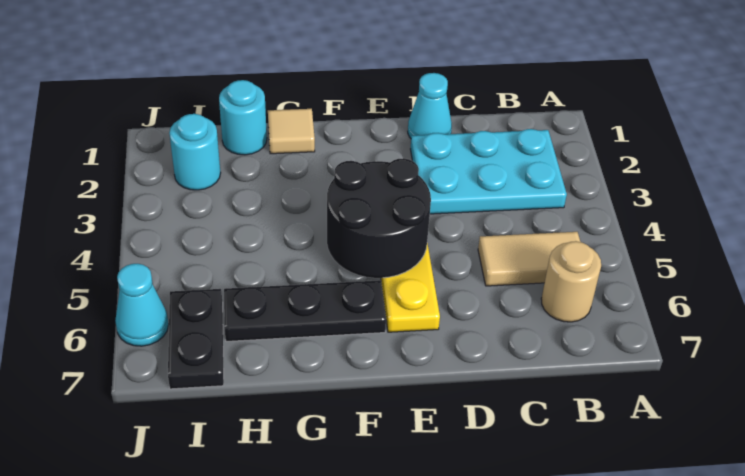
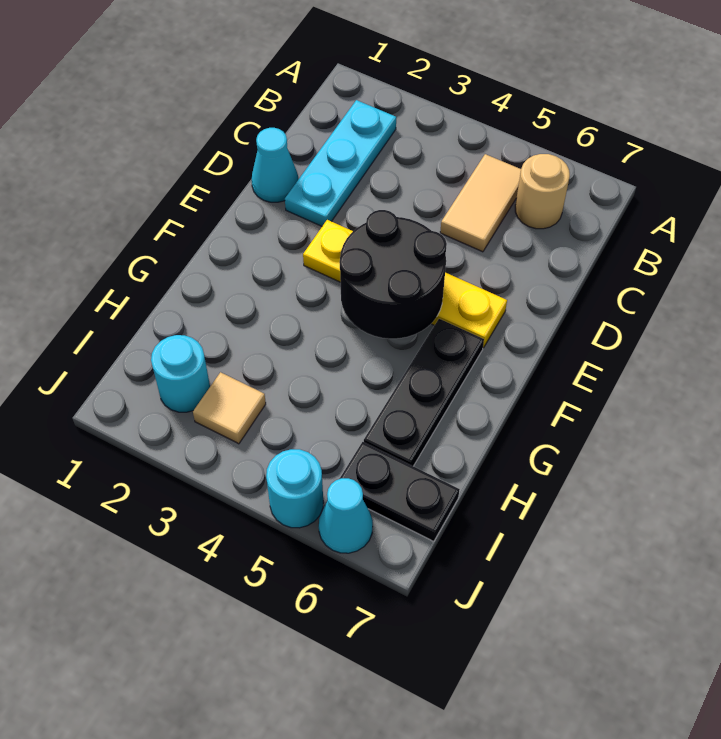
cyan 2x3 plate [411,129,567,214] -> cyan 1x3 plate [285,100,396,226]
tan 1x1 tile [268,109,315,154] -> tan 1x1 tile moved to [193,372,266,444]
cyan 1x1 round brick [219,80,267,155] -> cyan 1x1 round brick moved to [266,449,323,528]

